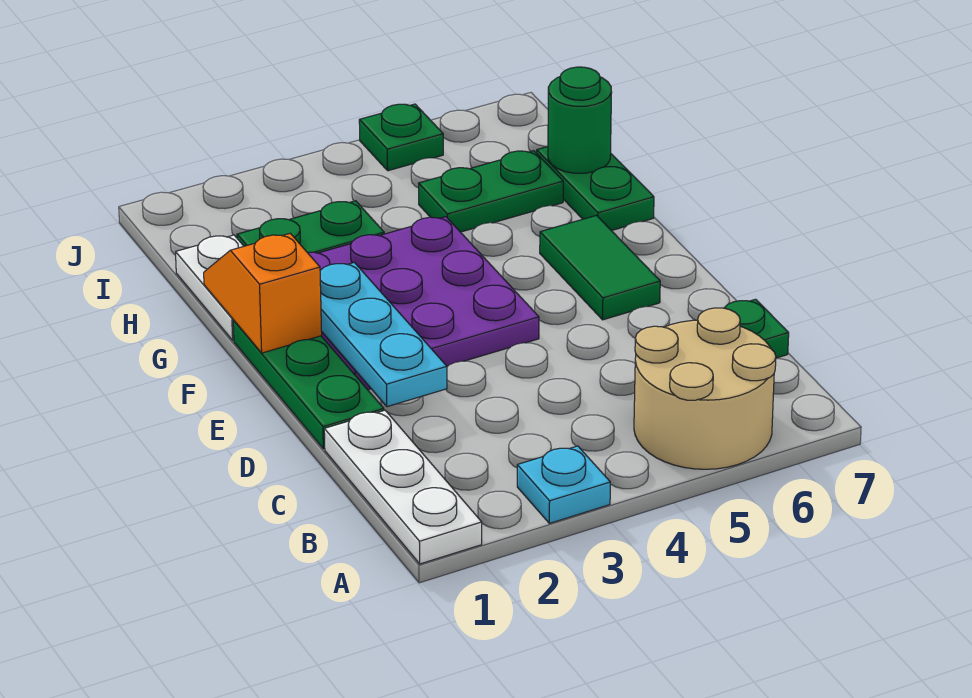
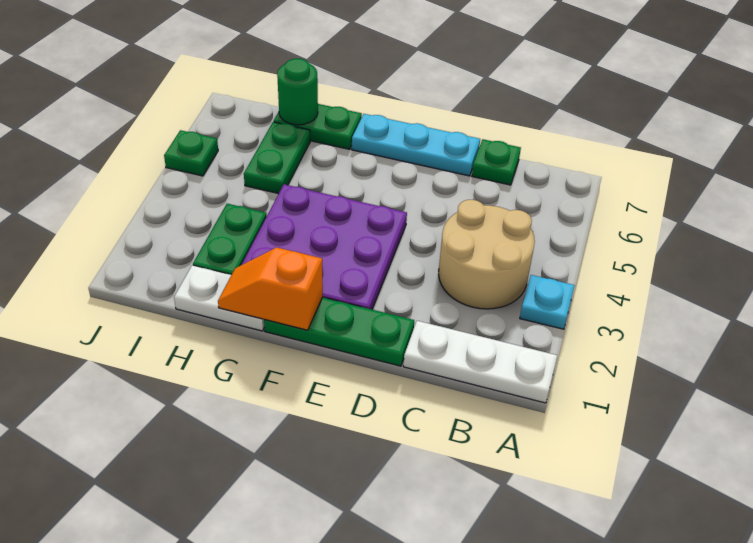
tan 2x2 round brick [634,308,776,469] -> tan 2x2 round brick moved to [439,200,535,309]
cyan 1x3 plate [320,262,447,407] -> cyan 1x3 plate moved to [352,114,480,176]
green 1x2 tile [540,215,660,320] -> none

